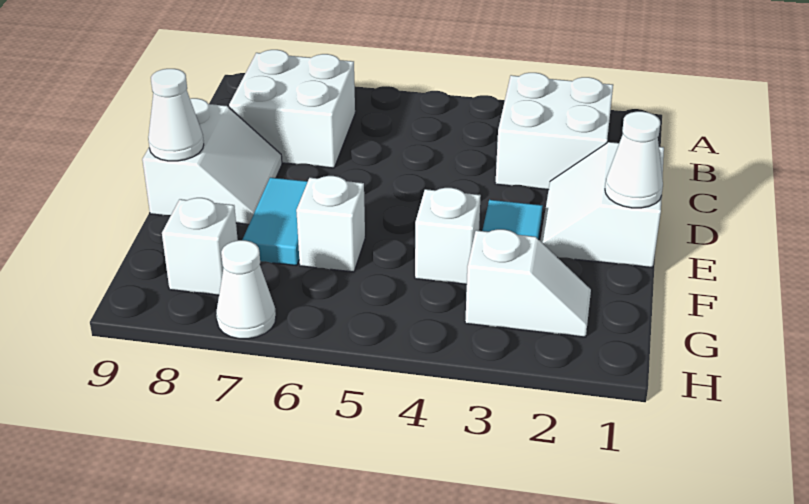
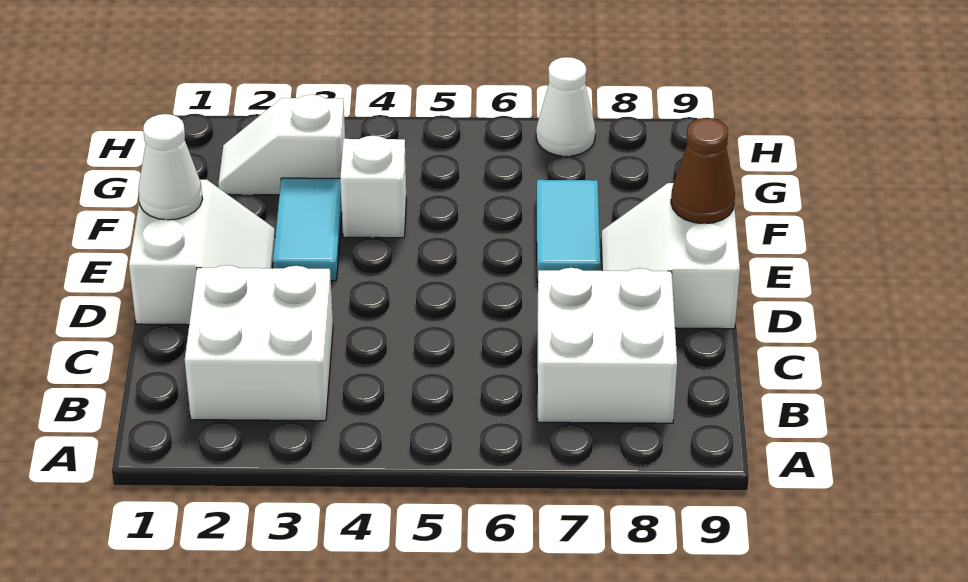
white 1x1 cone [148,69,204,161] -> brown 1x1 cone [671,118,735,224]
white 1x1 brick [296,176,365,272] -> none
white 1x1 brick [162,198,238,295] -> none

